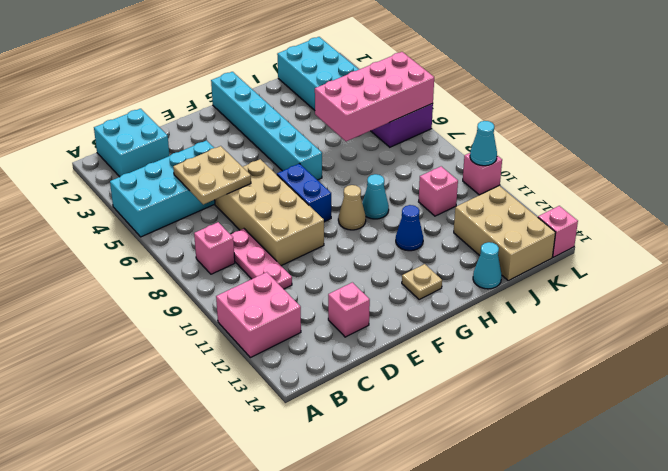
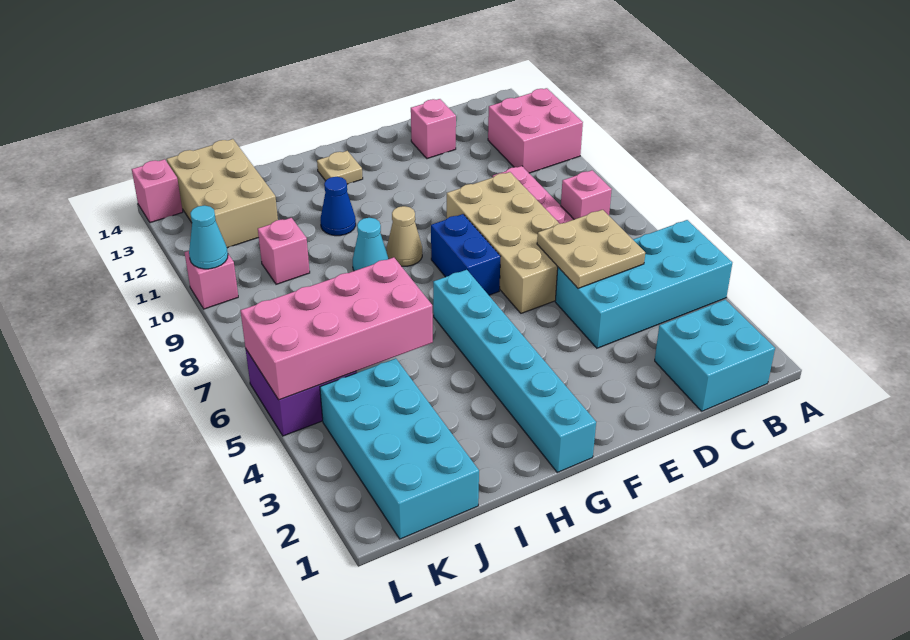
cyan 1x1 cone [473,242,502,289] -> none

